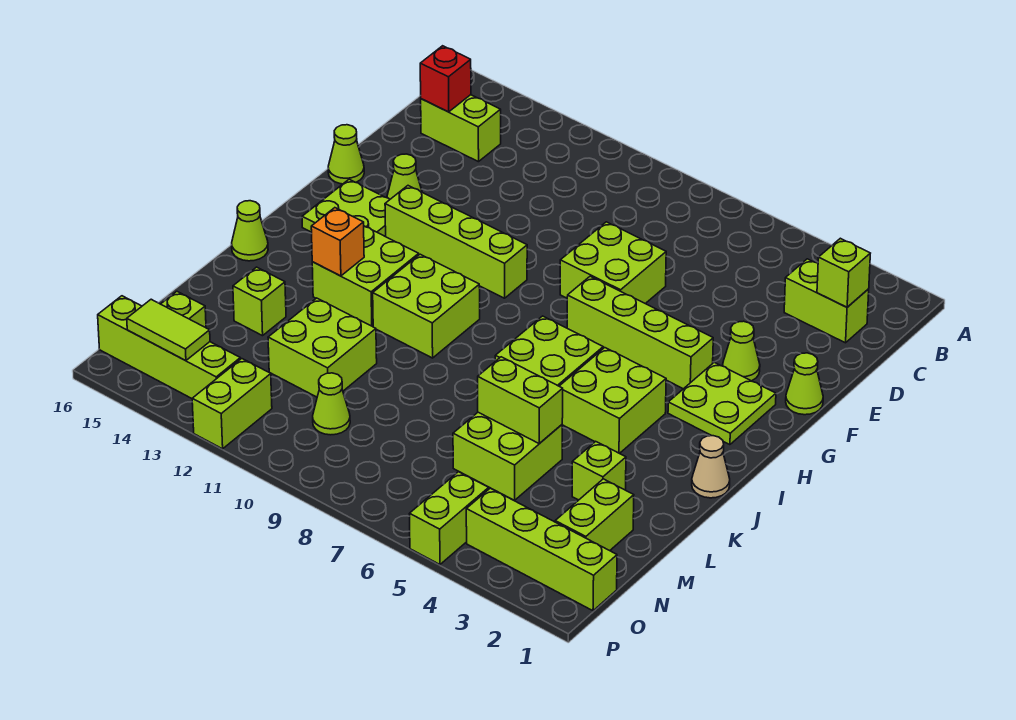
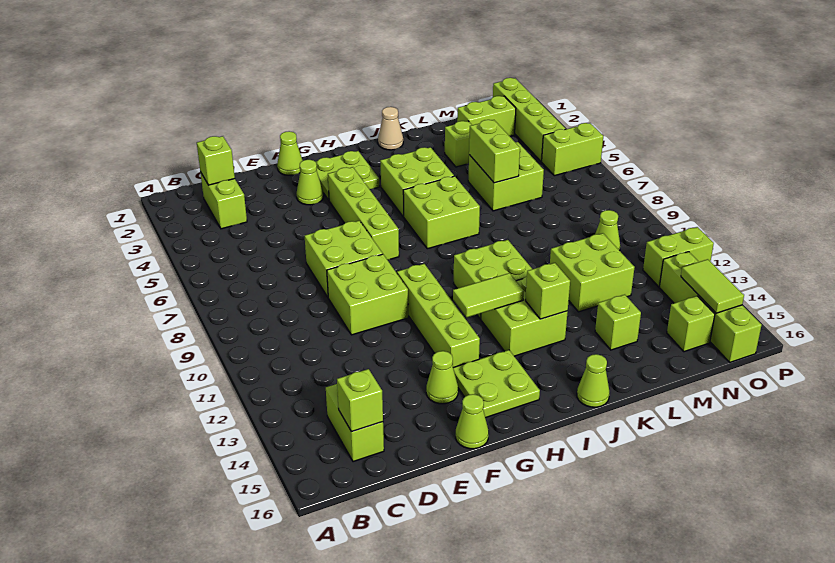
red 1x1 brick [420,46,471,112] -> lime 1x1 brick [337,369,383,432]
none -> lime 2x2 brick [327,254,408,335]
none -> lime 1x2 tile [453,273,524,318]
orange 1x1 brick [311,208,364,276] -> lime 1x1 brick [525,263,570,319]

